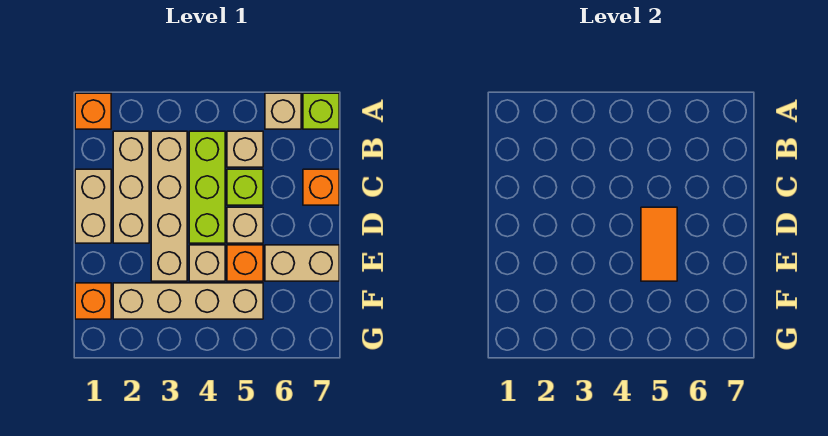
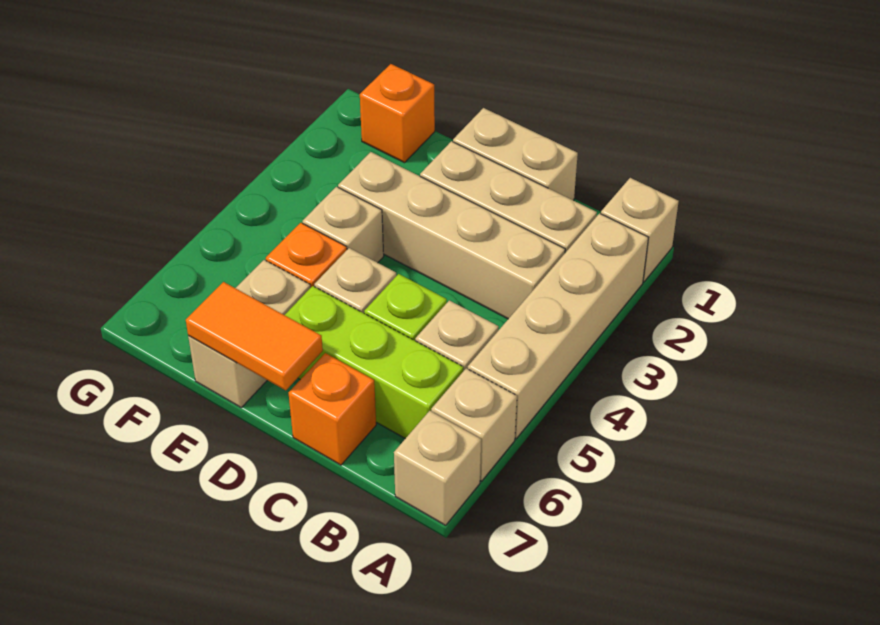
orange 1x1 brick [75,93,111,129] -> tan 1x1 brick [601,178,679,282]
lime 1x1 brick [303,93,339,129] -> tan 1x1 brick [394,411,481,525]
lime 1x3 brick [189,131,225,243] -> lime 1x3 brick moved to [285,286,463,439]
orange 1x2 tile [641,207,677,281] -> orange 1x2 tile moved to [186,282,323,390]
tan 1x4 brick [113,283,263,319] -> tan 1x4 brick moved to [468,213,648,438]

